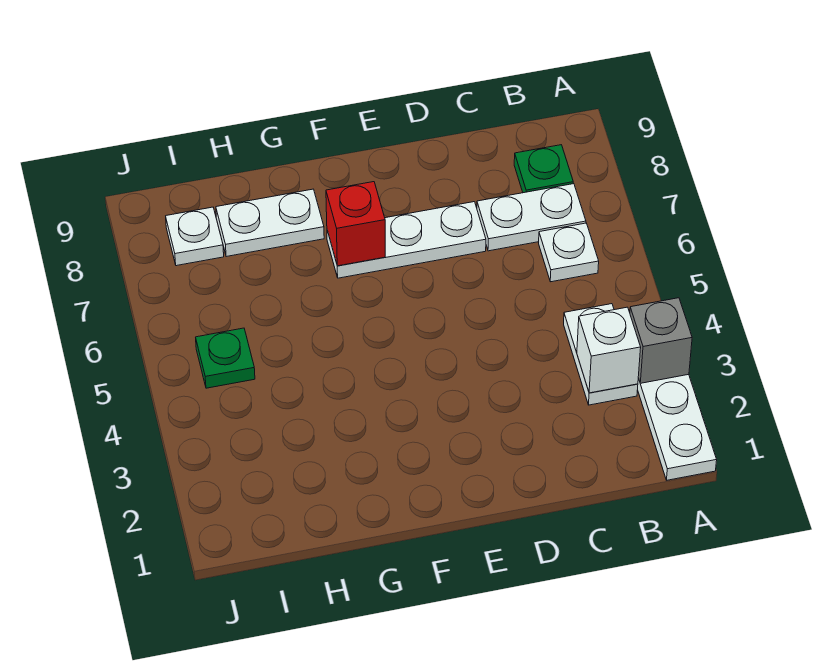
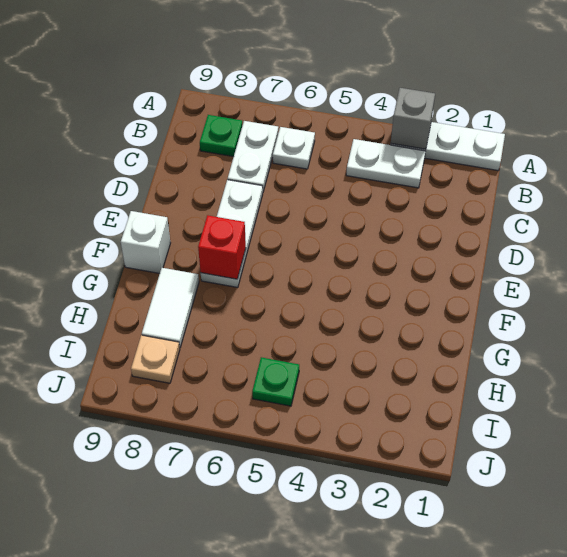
white 1x1 brick [577,307,641,393] -> white 1x1 brick moved to [121,211,170,273]
white 1x2 plate [216,189,324,257] -> white 1x2 tile [142,268,199,347]
white 1x1 plate [166,207,224,266] -> tan 1x1 plate [131,335,180,383]

